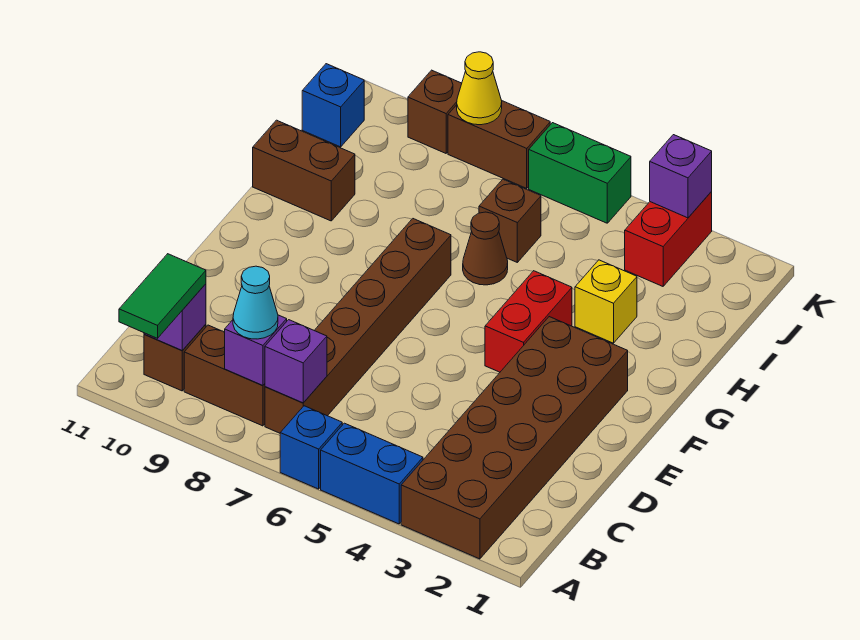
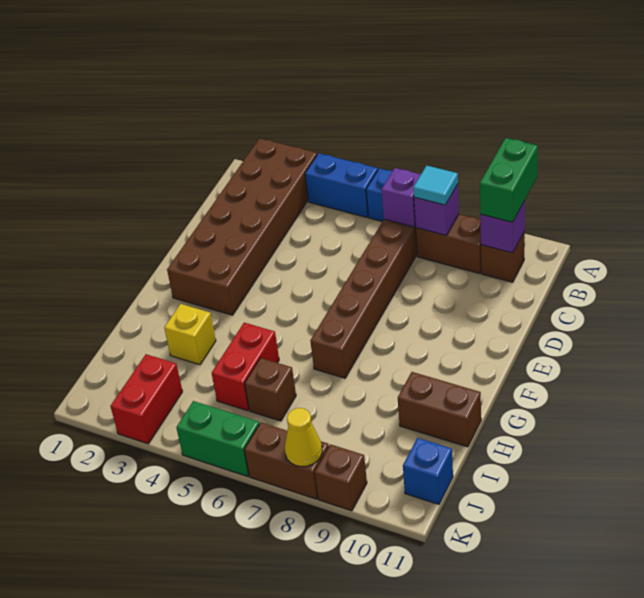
green 1x2 tile [119,254,206,338] -> green 1x2 brick [480,138,538,222]
cyan 1x1 cone [233,266,278,339] -> cyan 1x1 tile [413,166,458,205]
red 1x2 brick [485,271,572,372] -> red 1x2 brick moved to [212,323,279,411]
brown 1x1 cone [463,212,508,285] -> none
purple 1x1 brick [650,135,712,218] -> none

